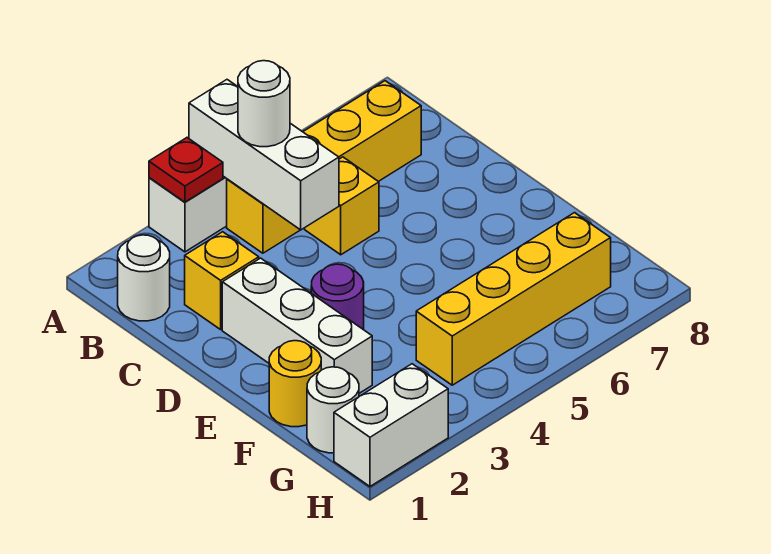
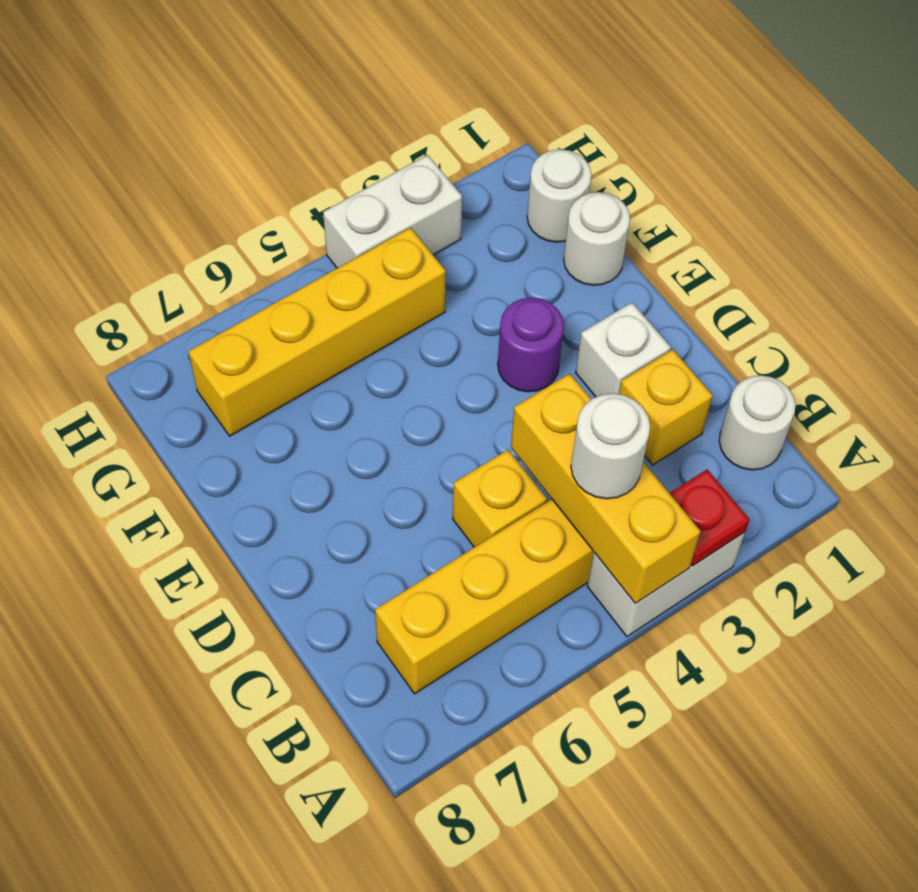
white 1x3 brick [189,80,339,230] -> yellow 1x3 brick [511,374,701,603]
white 1x3 brick [222,258,372,393] -> white 1x1 brick [576,302,671,397]
yellow 1x1 round brick [269,341,321,427] -> white 1x1 round brick [564,192,630,285]
white 1x2 brick [334,364,448,486] -> white 1x2 brick moved to [323,155,462,268]

